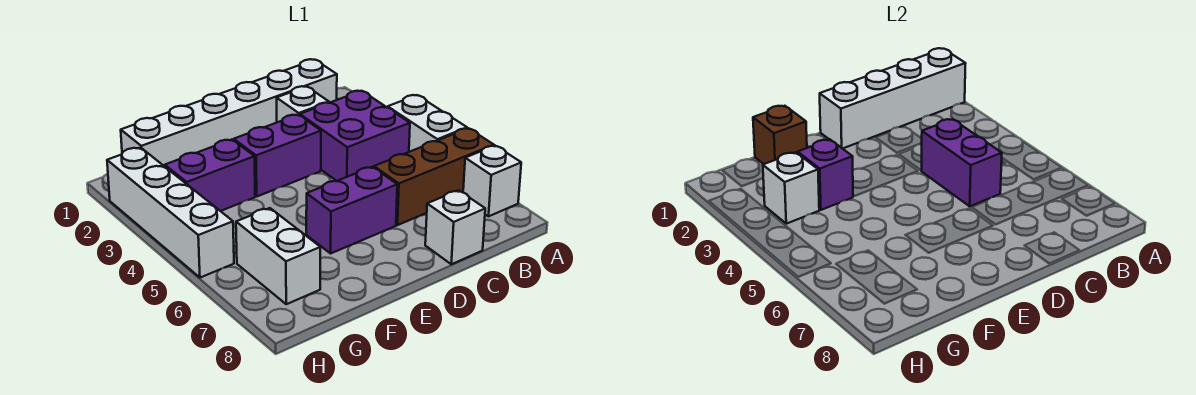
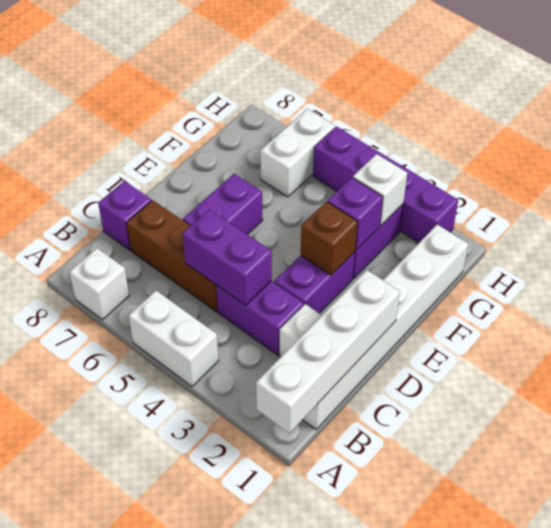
brown 1x3 brick [374,128,494,225] -> brown 1x3 brick turned to [127,200,218,311]
purple 2x2 brick [300,91,410,181] -> purple 1x2 brick [216,281,304,355]
white 1x1 brick [425,190,485,264] -> purple 1x1 brick [98,181,151,250]
brown 1x1 brick [753,106,807,164] -> brown 1x1 brick moved to [301,202,358,275]
white 1x2 brick [236,208,320,304] -> white 1x2 brick turned to [260,109,335,197]
white 1x4 brick [107,148,234,278] -> purple 1x4 brick [313,127,458,243]

